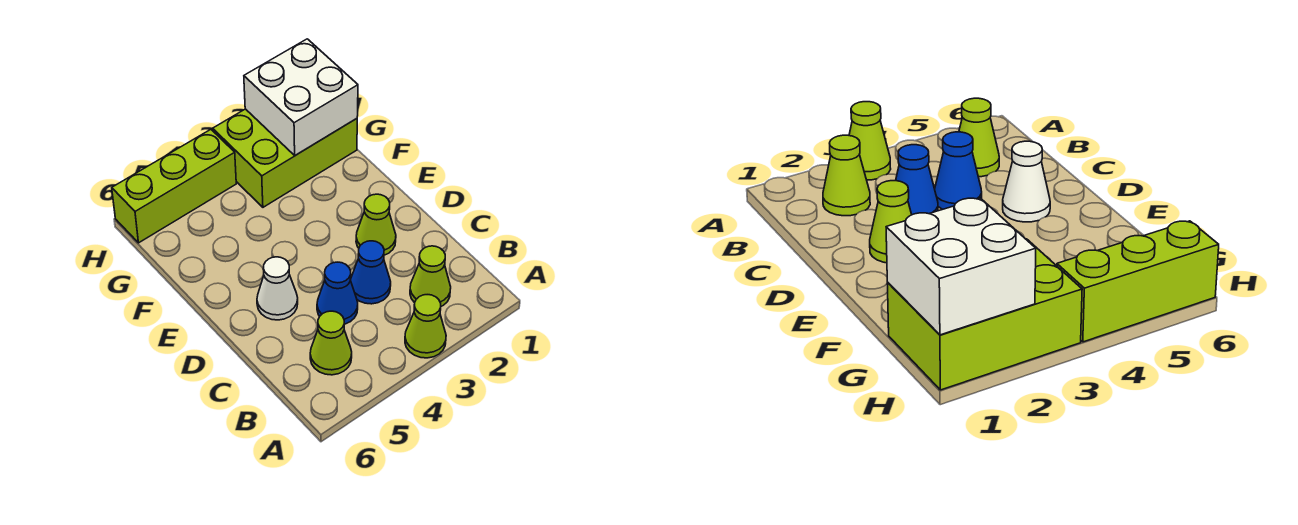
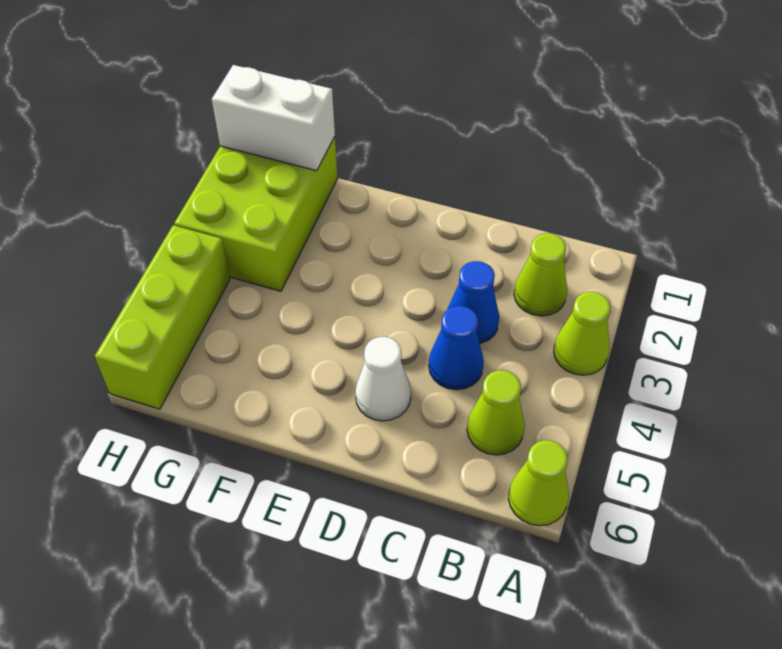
lime 1x1 cone [356,194,396,255] -> lime 1x1 cone moved to [509,440,569,526]
white 2x2 brick [244,39,358,155] -> white 1x2 brick [212,65,335,171]

